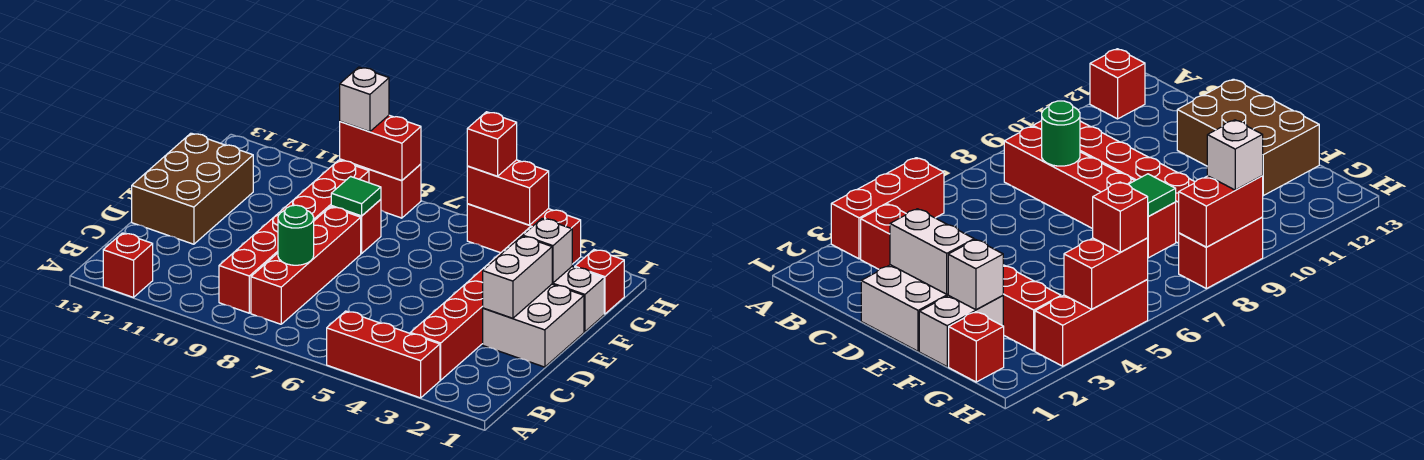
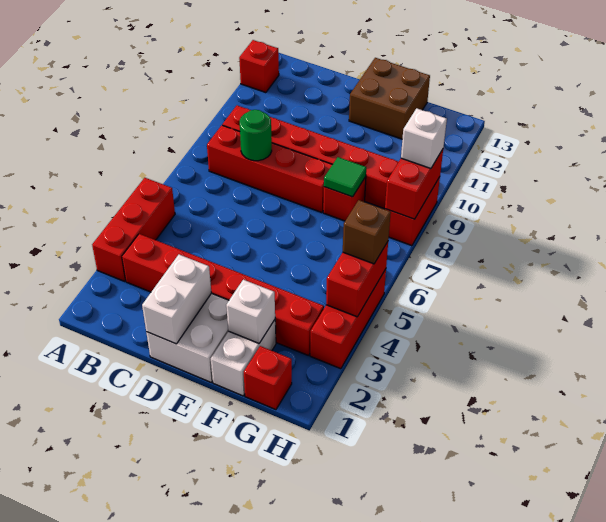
white 1x2 brick [483,236,552,318] -> white 1x2 brick turned to [142,255,211,344]
brown 2x3 brick [132,133,253,244] -> brown 2x2 brick [349,58,430,139]
red 1x1 brick [467,112,517,176] -> brown 1x1 brick [343,200,391,264]

